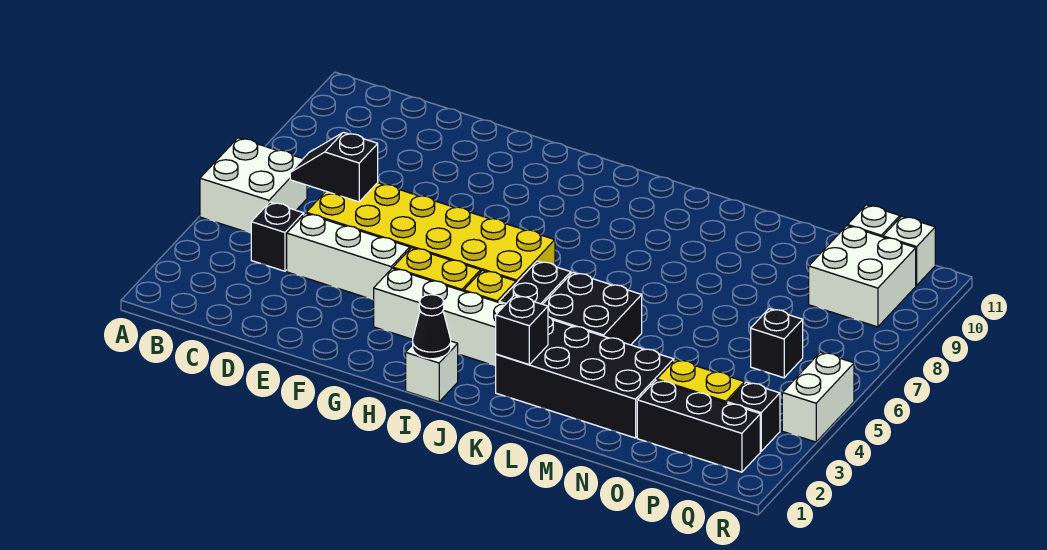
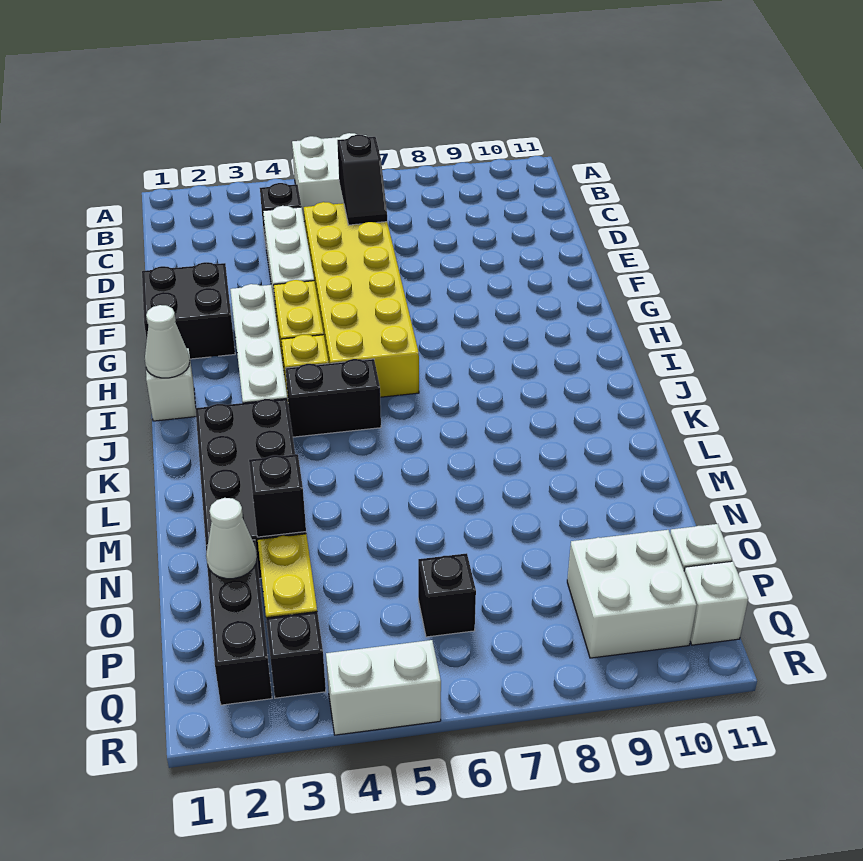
black 1x2 slope [290,132,378,202] -> black 1x2 slope turned to [337,135,387,225]
black 1x1 cone [413,295,451,359] -> white 1x1 cone [145,305,190,378]
black 1x1 brick [496,295,548,364] -> black 1x1 brick moved to [249,454,306,537]
black 2x2 brick [543,272,642,345] -> black 2x2 brick moved to [142,262,235,359]
none -> white 1x1 cone [206,498,257,579]

